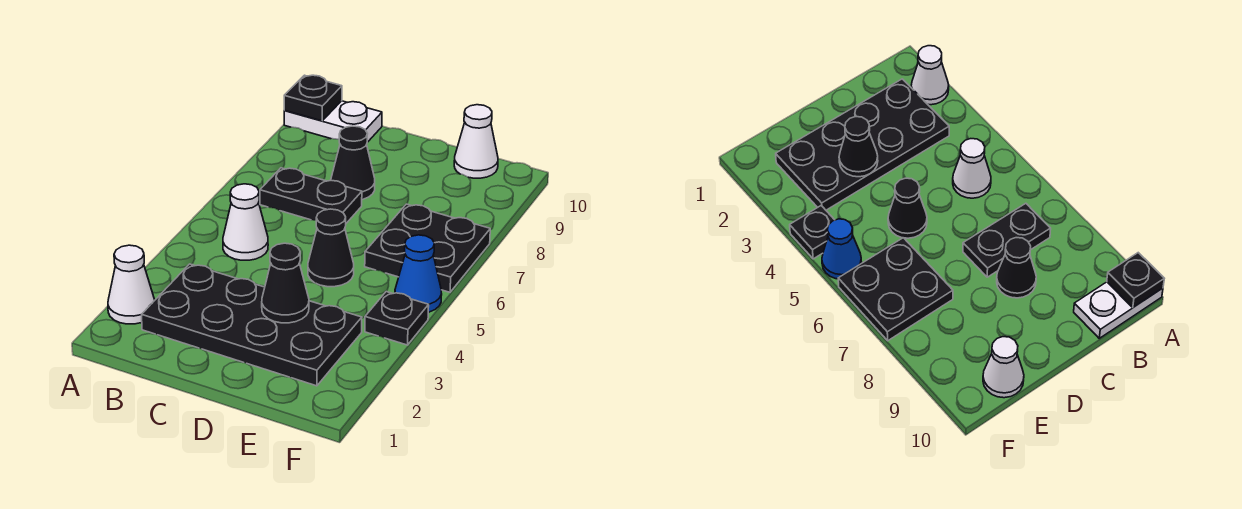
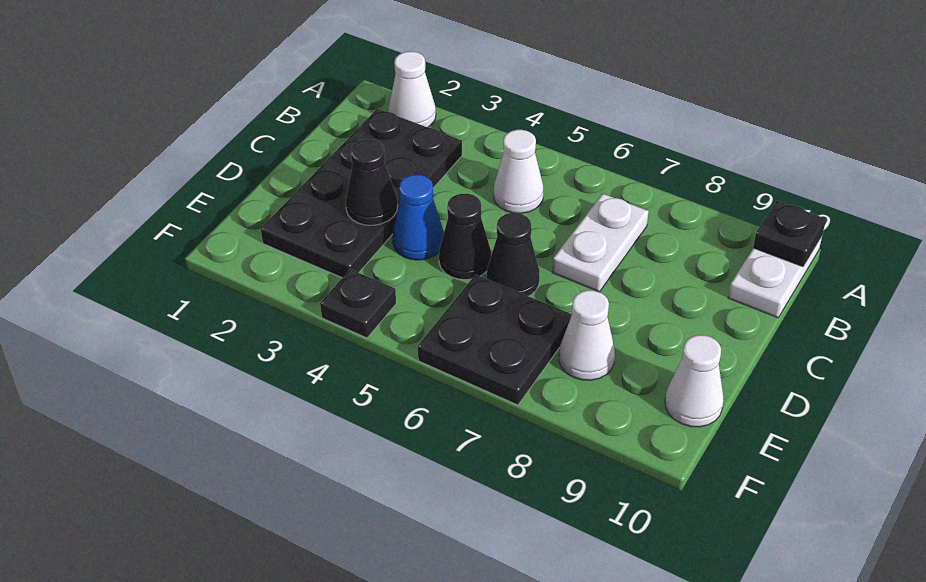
black 1x2 plate [260,168,362,223] -> white 1x2 plate [552,194,649,292]
black 1x1 cone [331,126,375,200] -> black 1x1 cone moved to [487,213,540,296]
none -> white 1x1 cone [559,290,615,380]
blue 1x1 cone [395,235,442,312] -> blue 1x1 cone moved to [392,175,444,260]

